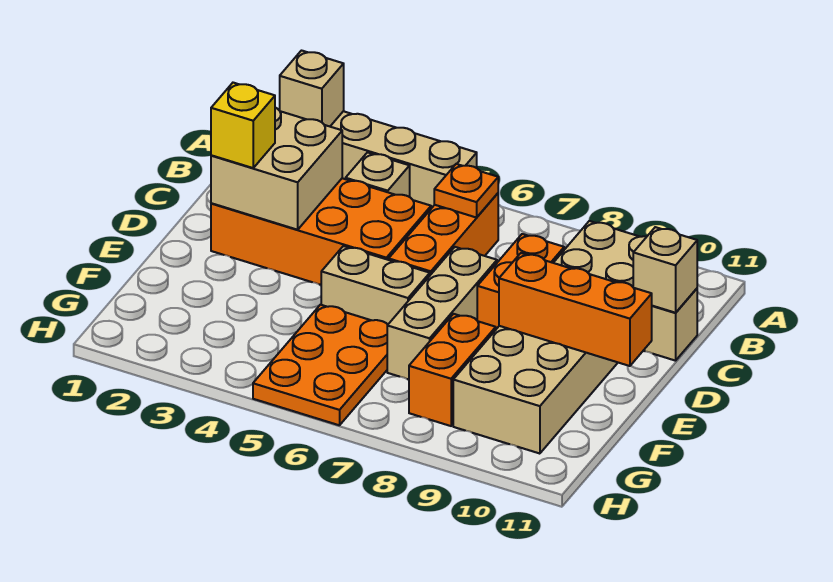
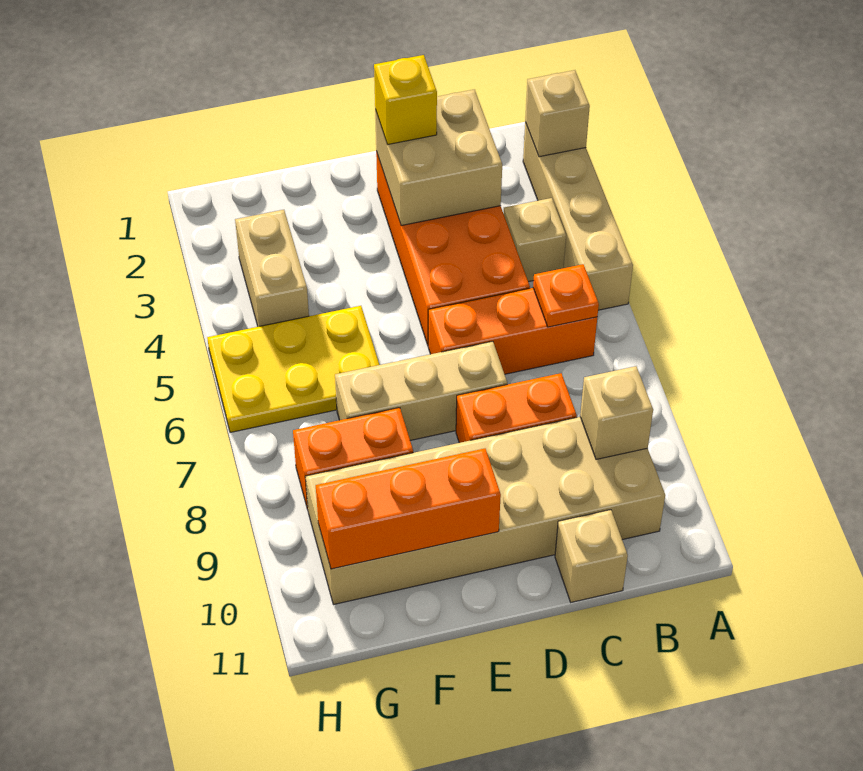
tan 1x1 brick [633,227,697,313] -> tan 1x1 brick moved to [580,366,653,459]
tan 1x2 brick [321,246,430,324] -> tan 1x2 brick moved to [235,210,309,327]
orange 1x3 brick [499,253,652,366] -> orange 1x3 brick turned to [316,449,501,569]
orange 2x3 plate [253,305,388,425] -> yellow 2x3 plate [207,306,379,432]

